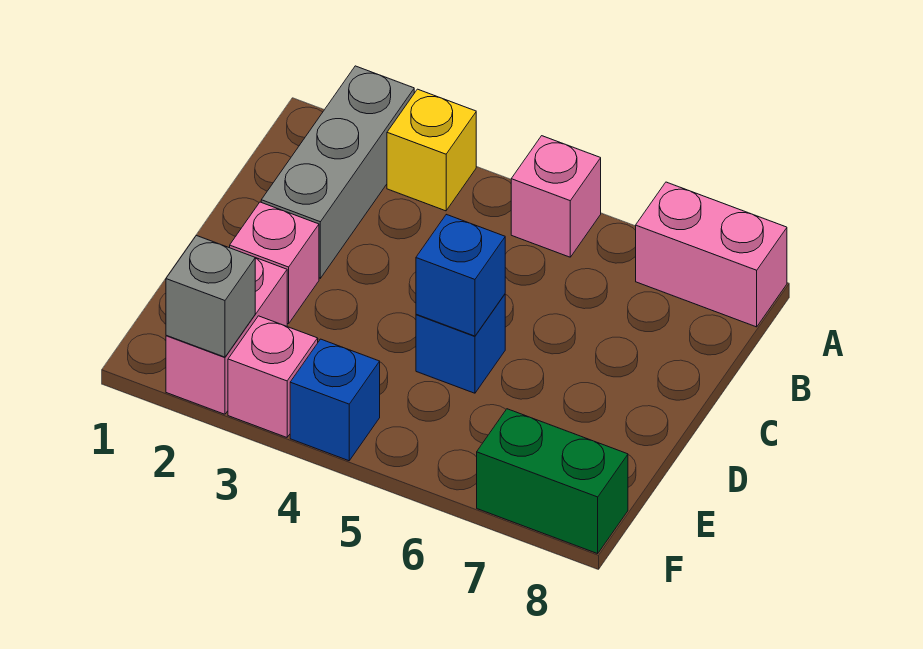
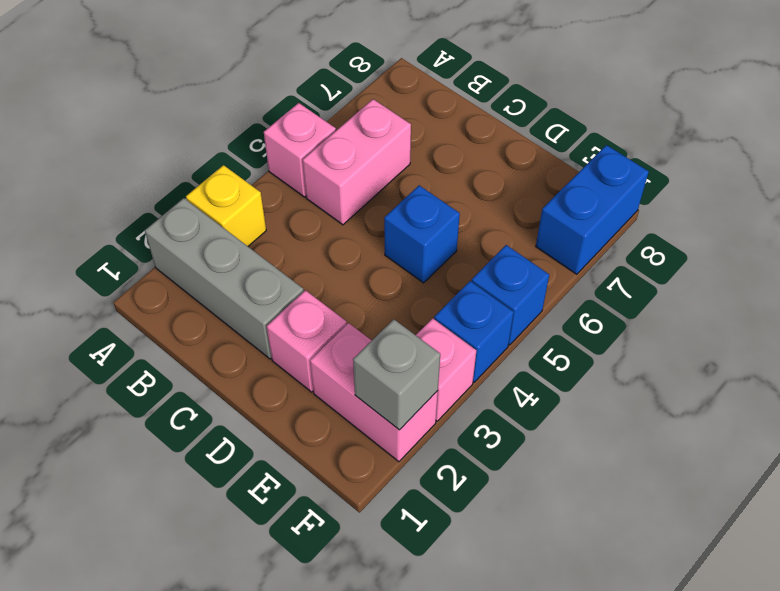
pink 1x2 brick [636,182,787,327] -> pink 1x2 brick moved to [303,99,411,225]
blue 1x1 brick [416,214,505,336] -> blue 1x1 brick moved to [472,245,549,345]
green 1x2 brick [477,409,628,554] -> blue 1x2 brick [536,145,649,274]

